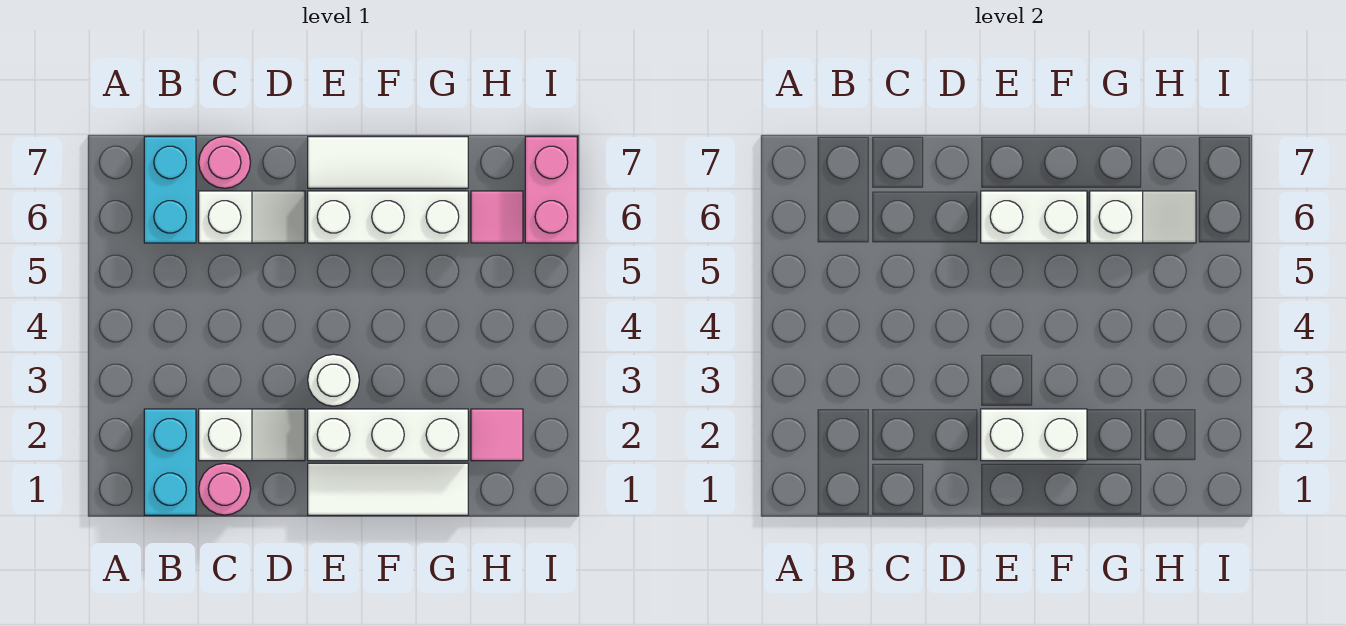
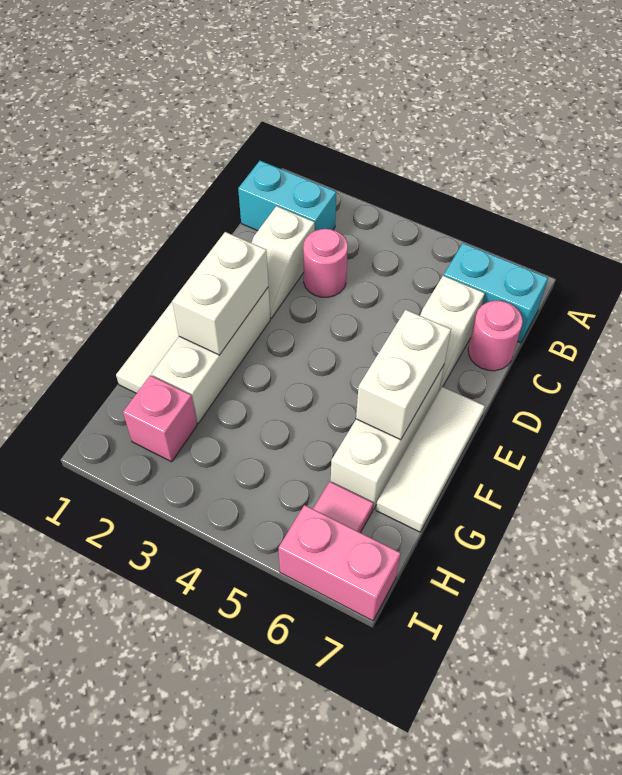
pink 1x1 round brick [199,463,251,515] -> pink 1x1 round brick moved to [303,229,348,297]
white 1x1 round brick [308,354,359,406] -> none
white 1x2 slope [1090,191,1196,243] -> none
pink 1x1 tile [471,409,523,461] -> pink 1x1 brick [123,375,197,462]

